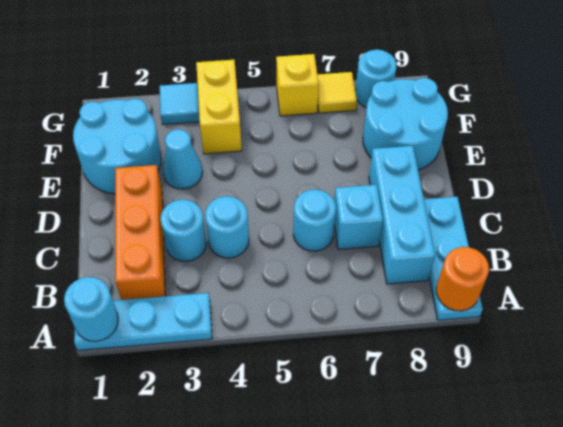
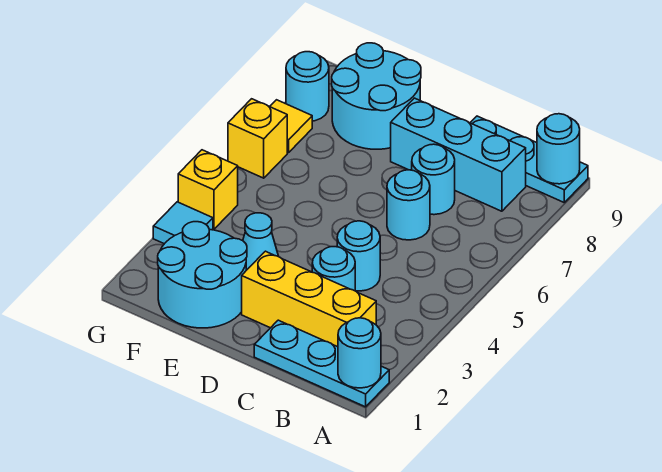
cyan 1x3 plate [74,293,212,350] -> cyan 1x3 plate turned to [254,320,389,407]
orange 1x1 round brick [436,247,489,311] -> cyan 1x1 round brick [537,114,580,184]
orange 1x3 brick [115,165,165,300] -> yellow 1x3 brick [242,251,376,347]
cyan 1x1 brick [334,185,383,249] -> cyan 1x1 round brick [412,144,455,215]
yellow 1x2 brick [196,60,242,154] -> yellow 1x1 brick [178,150,238,229]

